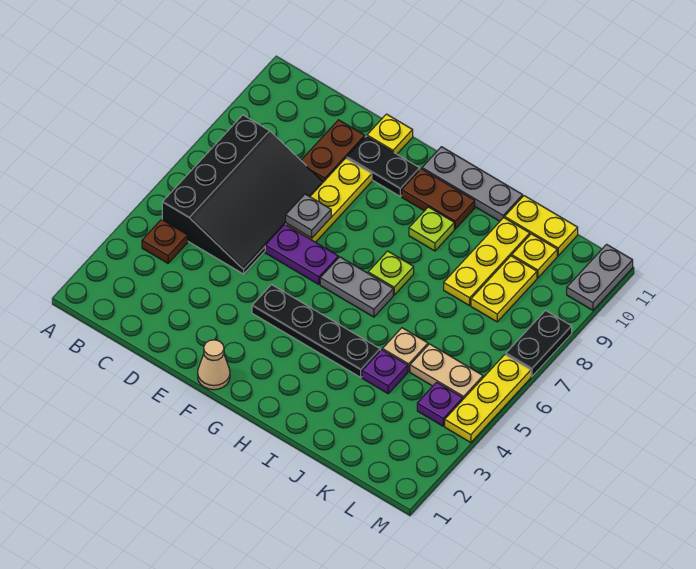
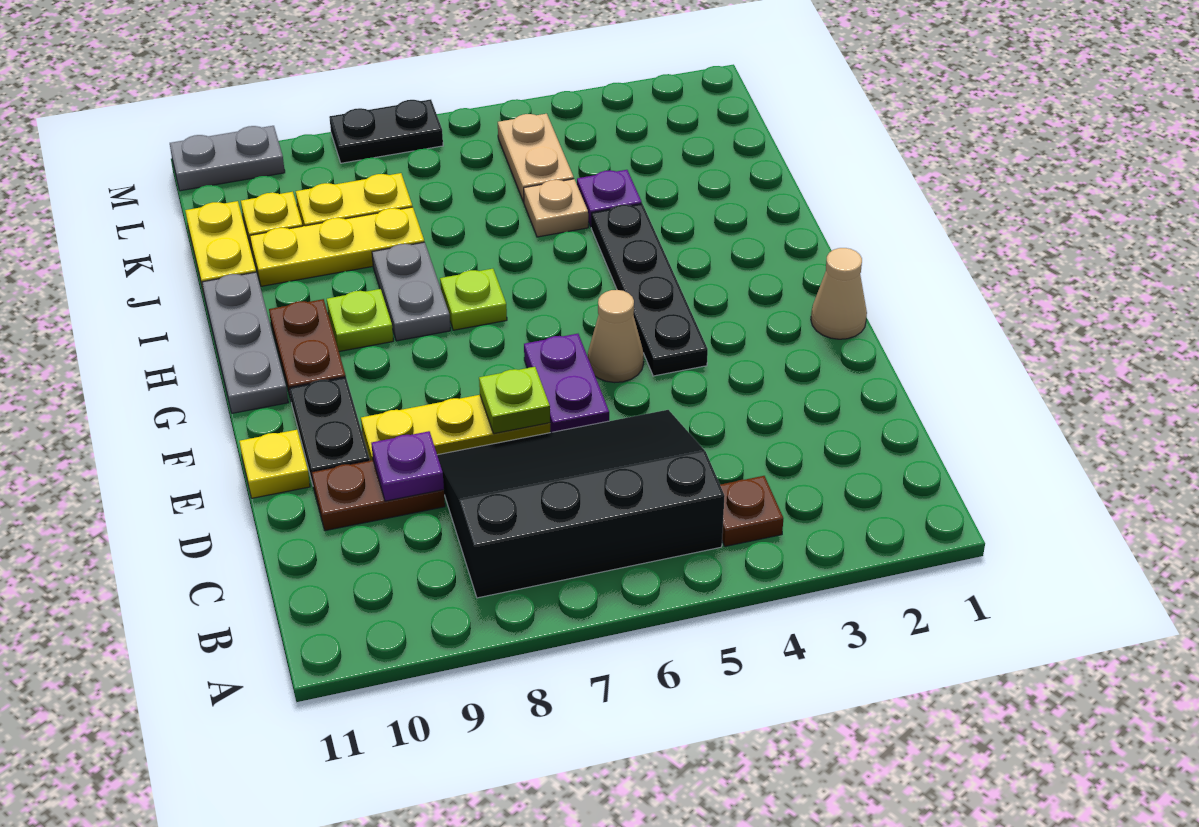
grey 1x1 plate [286,194,331,238] -> lime 1x1 plate [479,367,550,434]
none -> tan 1x1 cone [588,290,644,383]
grey 1x2 plate [320,257,393,317] -> grey 1x2 plate moved to [372,242,450,341]
purple 1x1 plate [417,382,463,426] -> purple 1x1 plate moved to [371,431,444,501]
yellow 1x3 plate [445,355,531,443] -> none

